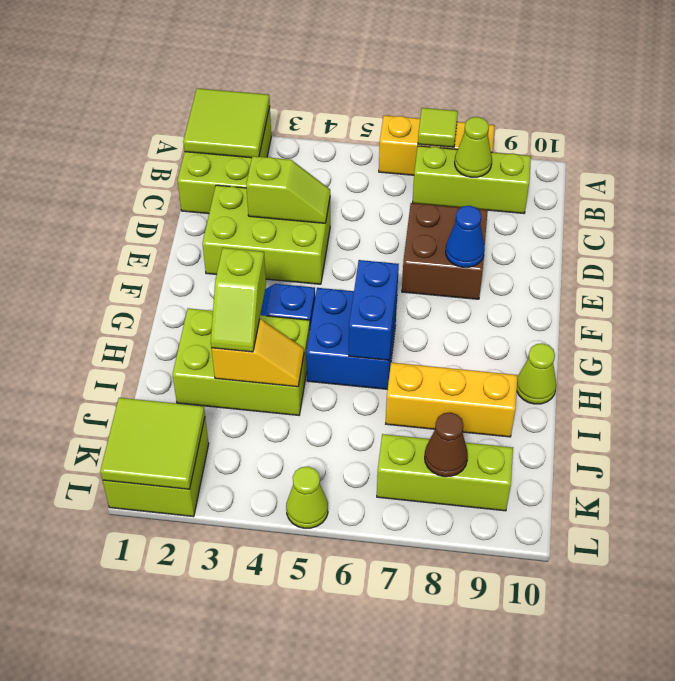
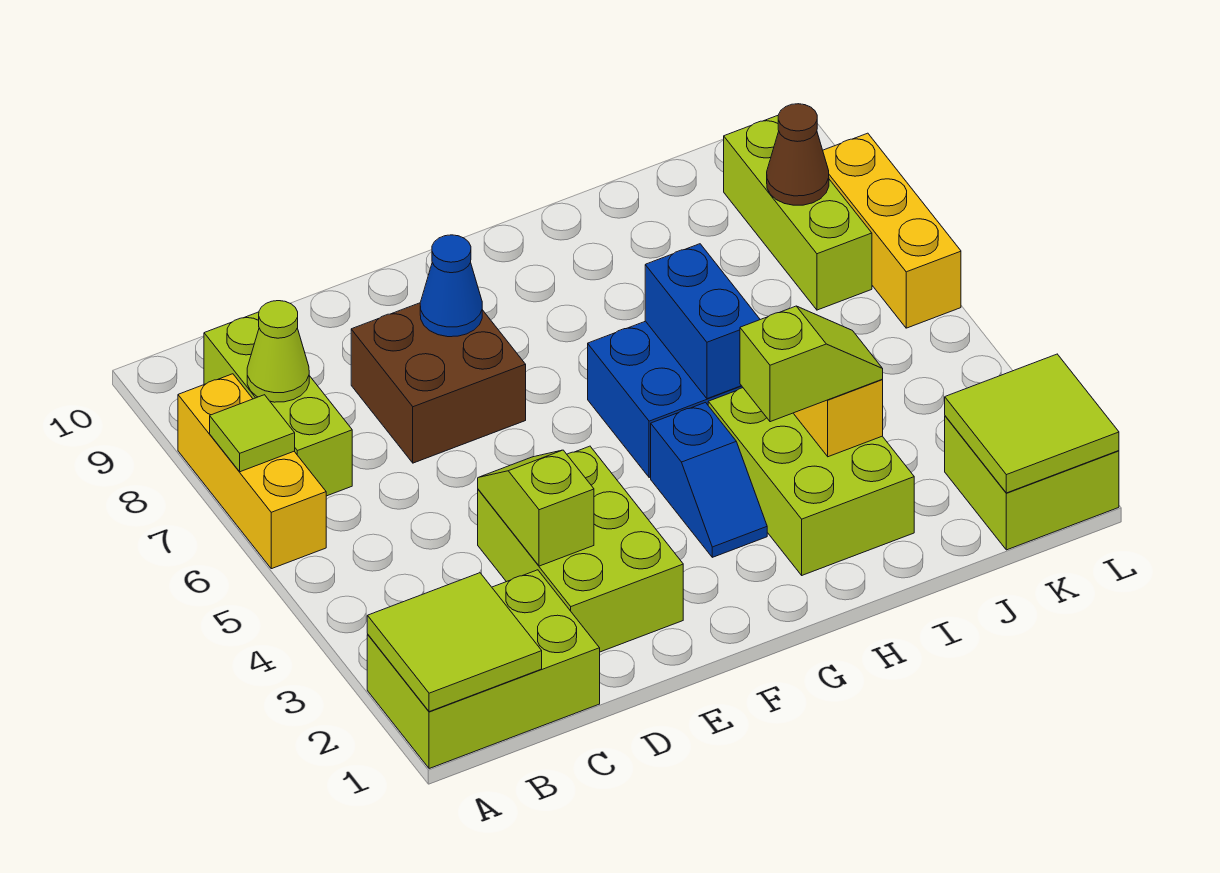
blue 1x2 brick [349,260,399,360] -> blue 1x2 brick turned to [645,244,760,399]
lime 1x1 cone [517,343,557,404] -> none
yellow 1x3 brick [386,363,518,437] -> yellow 1x3 brick moved to [823,133,961,328]
lime 1x1 cone [286,467,328,528] -> none

